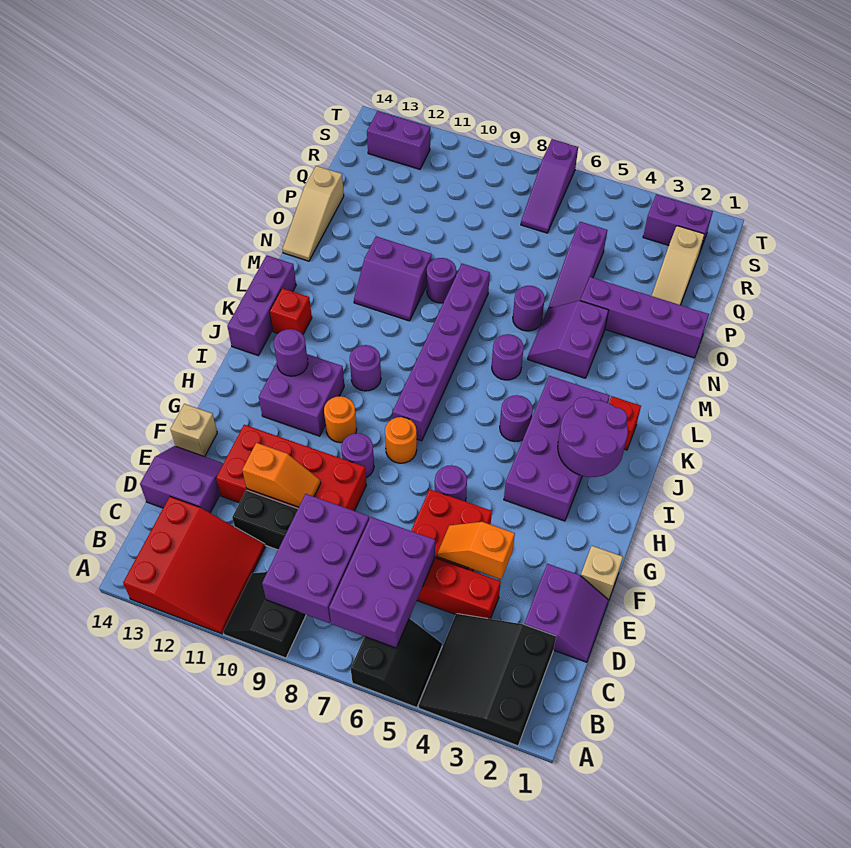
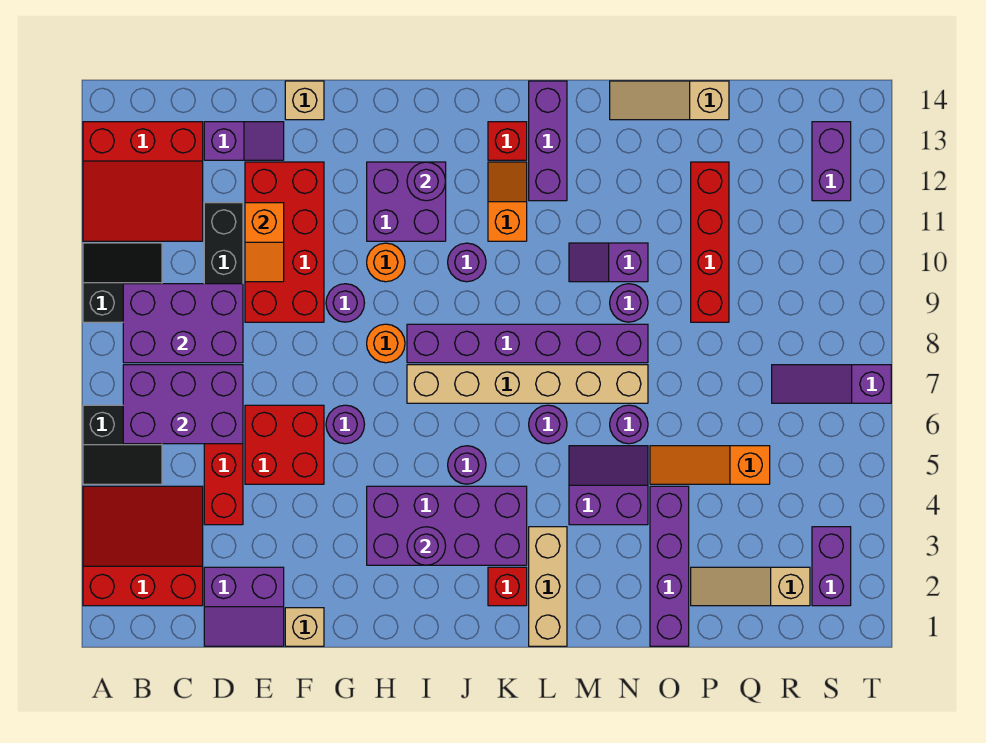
black 3x3 slope [419,614,556,746] -> red 3x3 slope [83,486,203,606]
purple 2x2 slope [140,446,223,513] -> purple 1x2 slope [204,122,284,160]
orange 1x2 slope [437,522,515,579] -> orange 1x2 slope moved to [488,162,527,241]
purple 2x2 round brick [558,397,628,477] -> purple 1x1 round brick [407,527,446,565]
none -> tan 1x6 brick [407,365,648,403]
purple 1x3 brick [227,255,296,356] -> purple 1x3 brick turned to [529,81,567,201]
none -> tan 1x3 brick [529,527,567,646]
purple 2x2 slope [354,236,432,321] -> purple 1x2 slope [569,243,648,282]
purple 1x3 slope [548,222,607,308] -> orange 1x3 slope [650,446,770,484]
none -> red 1x4 brick [691,162,729,322]

